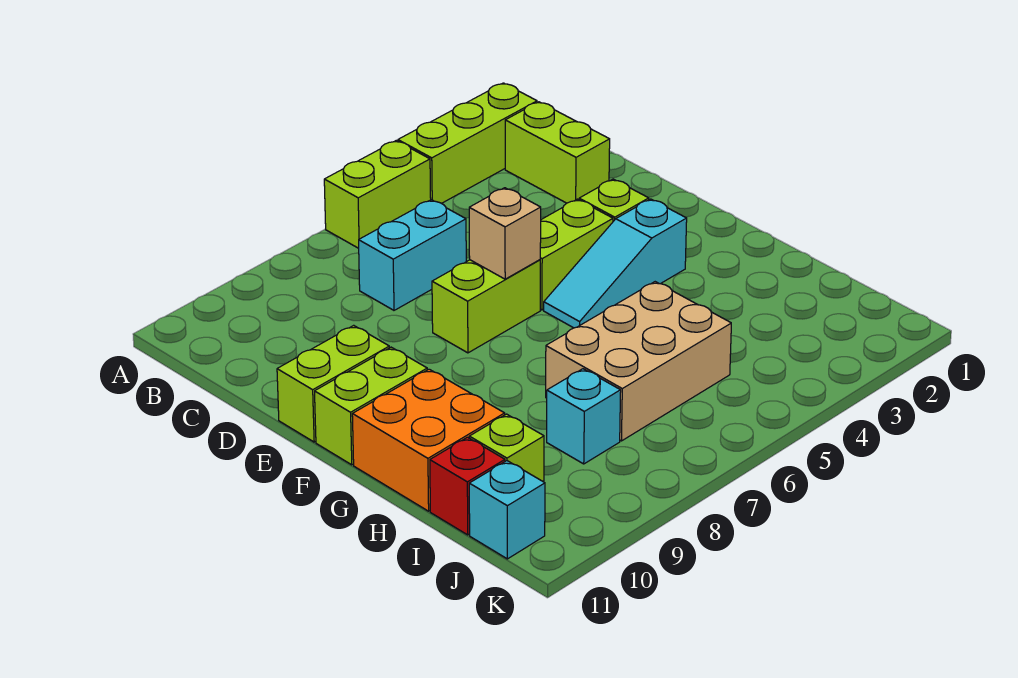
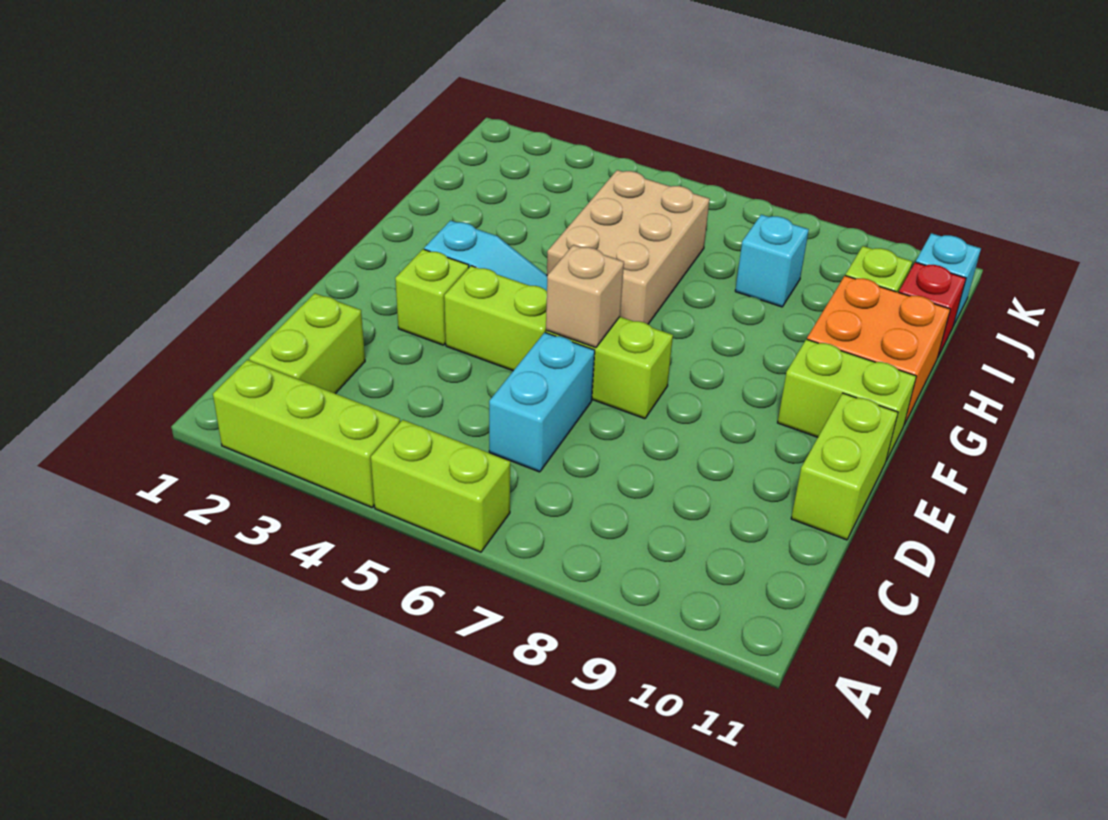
cyan 1x2 brick [359,200,466,310] -> cyan 1x2 brick turned to [489,333,595,472]
lime 1x2 brick [277,325,389,442] -> lime 1x2 brick turned to [791,393,898,540]
tan 2x3 brick [546,282,731,441] -> tan 2x3 brick turned to [547,170,710,324]

